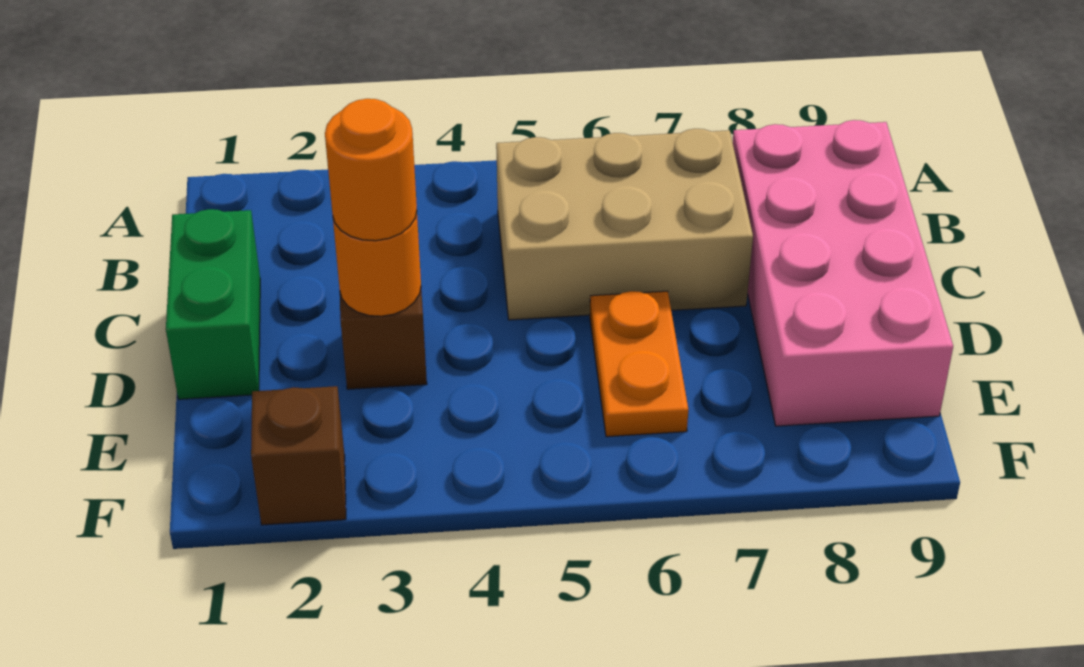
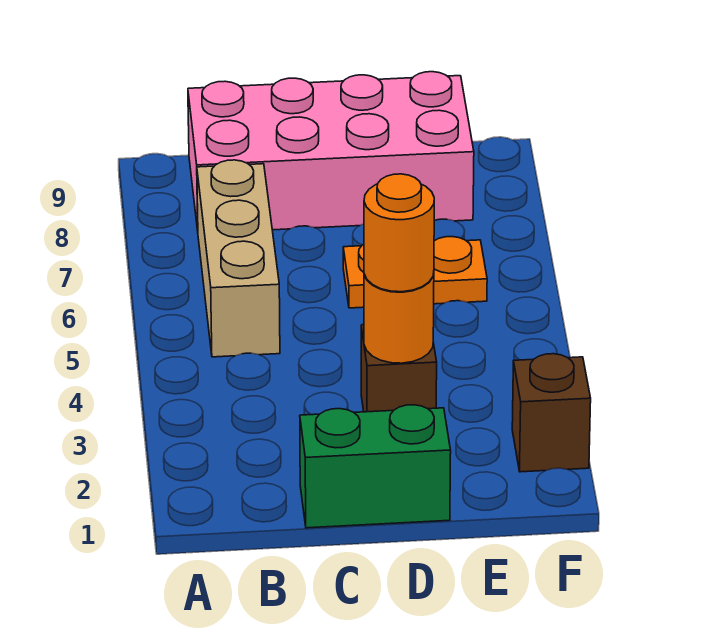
tan 2x3 brick [496,129,753,320] -> tan 1x3 brick [197,160,280,357]

